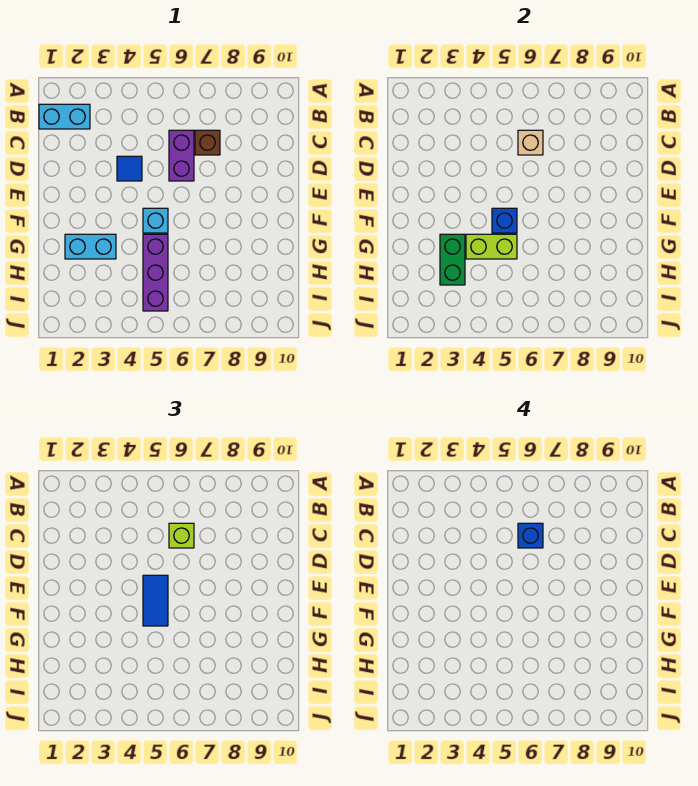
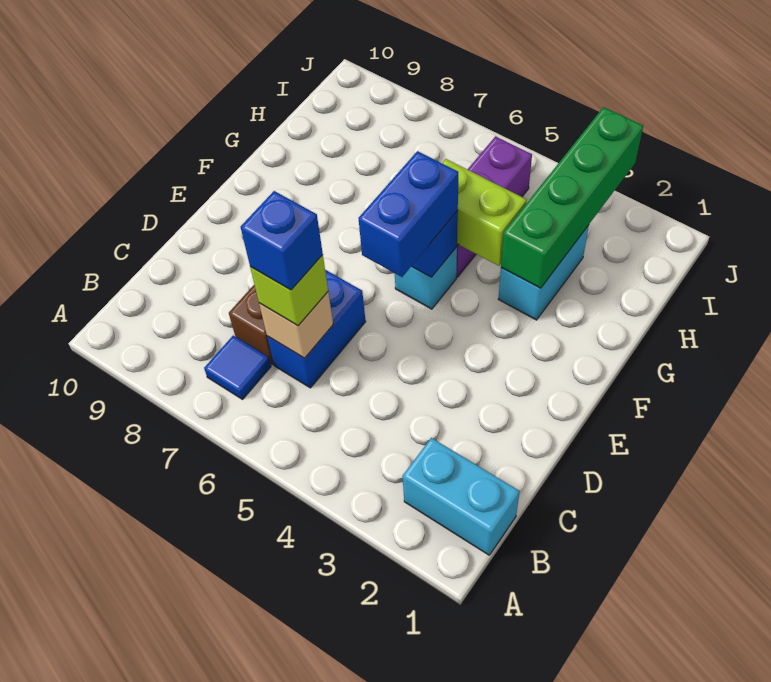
purple 1x2 brick [169,130,194,181] -> blue 1x2 brick [267,270,366,388]
blue 1x1 tile [117,156,142,181] -> blue 1x1 tile moved to [204,336,271,399]
blue 1x2 tile [143,575,168,626] -> blue 1x2 brick [359,151,458,277]
cyan 1x2 brick [65,234,116,259] -> cyan 1x2 brick turned to [499,225,589,320]
green 1x2 brick [440,234,465,285] -> green 1x4 brick [501,107,643,288]

